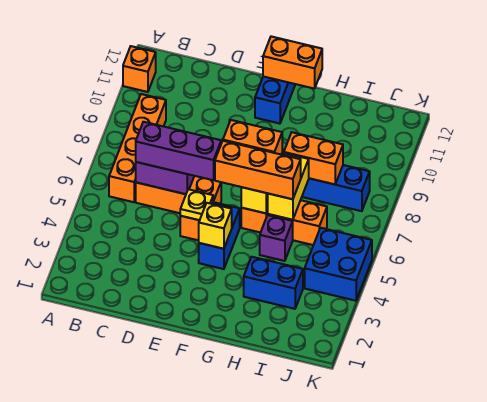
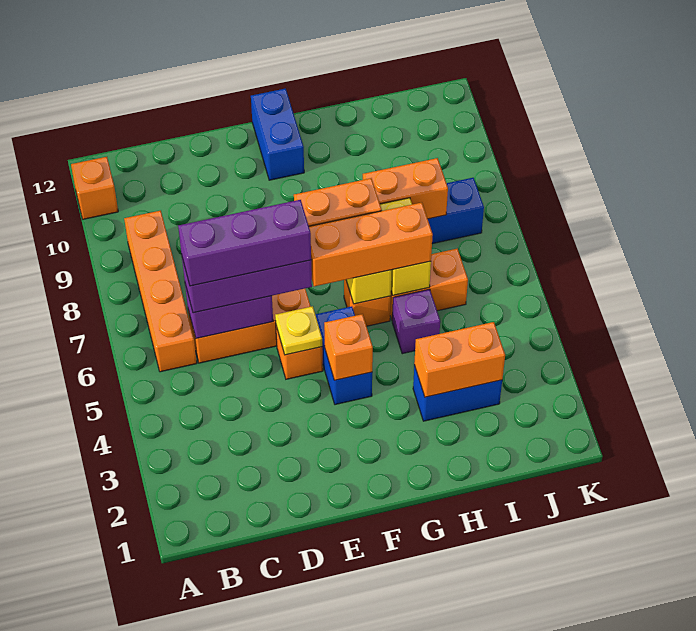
none -> purple 1x3 brick [178,200,311,286]
yellow 1x1 brick [199,203,232,249] -> orange 1x1 brick [324,314,373,380]
orange 1x2 brick [263,36,322,89] -> orange 1x2 brick moved to [414,322,505,397]
blue 2x2 brick [305,228,372,301] -> none

